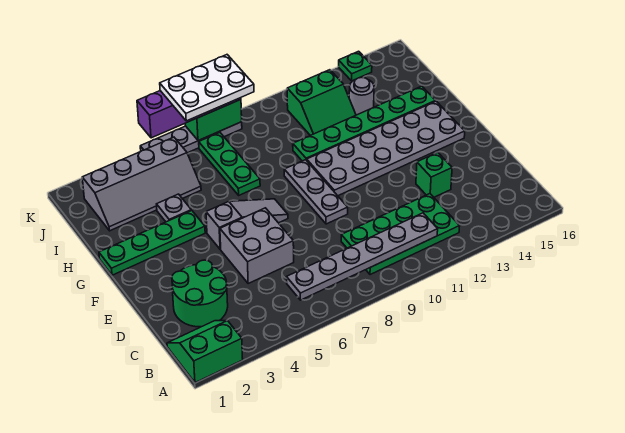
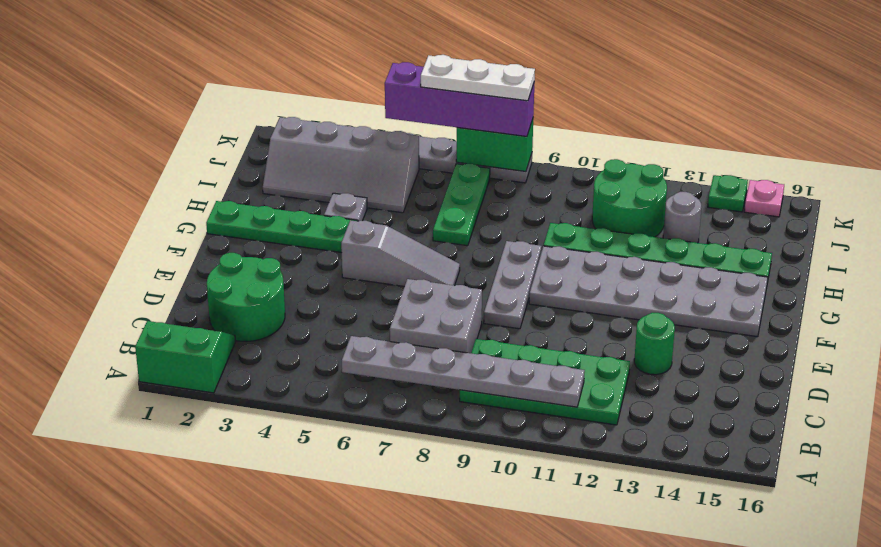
grey 2x2 brick [220,208,294,284] -> grey 2x2 brick moved to [390,279,482,353]
green 1x1 brick [416,152,452,197] -> green 1x1 round brick [634,313,675,375]
green 2x2 slope [287,70,356,136] -> green 2x2 round brick [592,159,667,237]
white 2x3 plate [160,55,254,121] -> white 1x3 plate [421,55,535,101]
none -> pink 1x1 plate [744,180,784,217]

